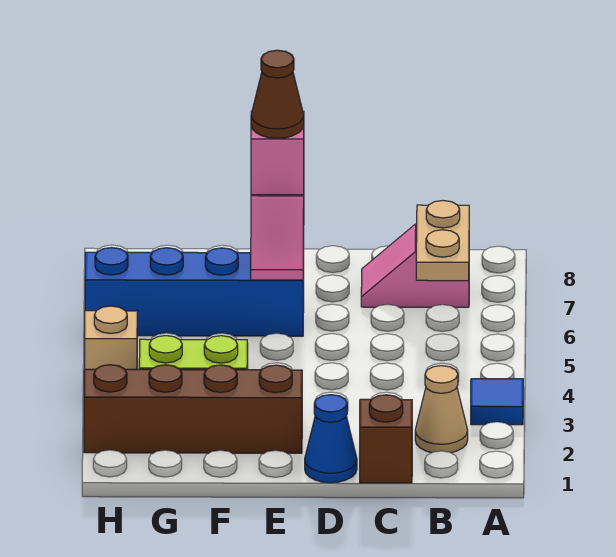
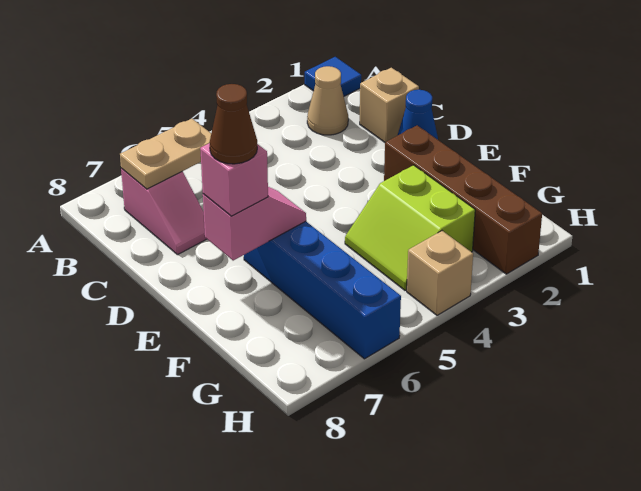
blue 1x1 tile [471,379,523,425] -> blue 1x1 tile moved to [305,57,361,96]
brown 1x1 brick [360,395,412,483] -> tan 1x1 brick [360,68,419,142]

